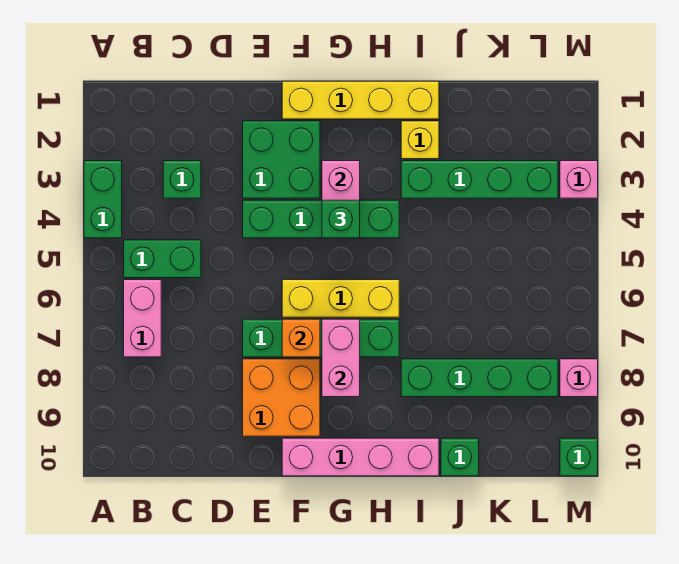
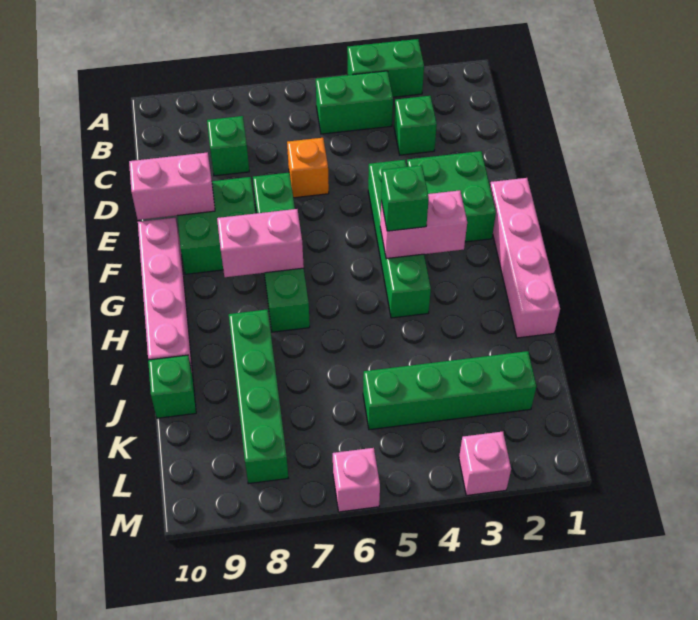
green 1x2 brick [124,240,201,278] -> green 1x2 brick turned to [316,71,393,134]
pink 1x2 brick [124,280,161,357] -> pink 1x2 brick moved to [129,152,215,220]
orange 2x2 brick [243,359,320,436] -> green 2x2 brick [177,177,256,274]
yellow 1x4 brick [282,81,439,119] -> pink 1x4 brick [490,178,560,338]
yellow 1x3 brick [282,280,399,317] -> none
orange 1x1 brick [282,319,320,357] -> orange 1x1 brick moved to [287,138,329,198]
yellow 1x1 brick [401,121,439,159] -> none
green 1x4 brick [401,161,558,198] -> green 1x4 brick turned to [363,351,536,430]
pink 1x1 brick [560,359,598,397] -> pink 1x1 brick moved to [333,448,380,512]
green 1x1 brick [560,438,598,476] -> green 1x1 brick moved to [207,116,249,176]

